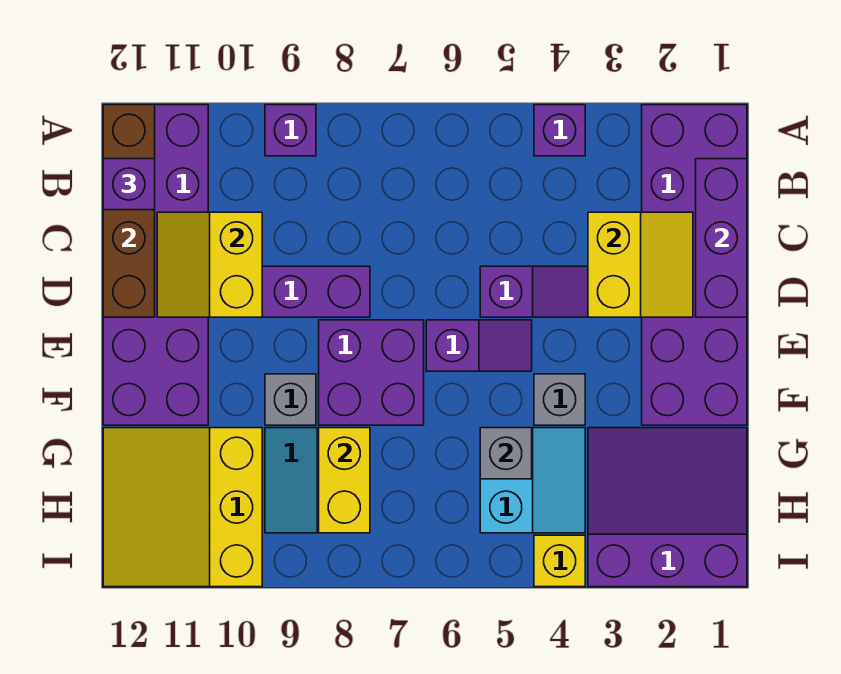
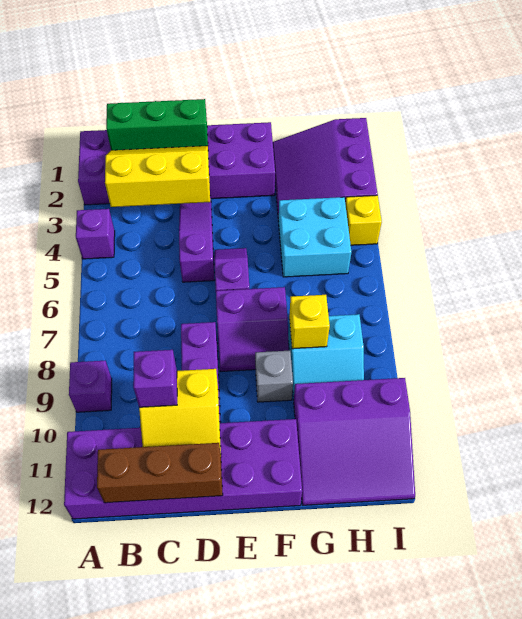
brown 1x4 brick [103,105,155,317] -> brown 1x3 brick [97,443,223,503]
purple 1x3 brick [696,159,747,317] -> green 1x3 brick [106,99,208,150]
purple 1x1 brick [103,159,155,210] -> purple 1x1 brick moved to [133,350,177,407]
yellow 2x2 slope [588,212,693,317] -> yellow 2x3 slope [105,146,210,207]
purple 2x2 brick [319,320,424,425] -> purple 2x2 slope [216,287,289,372]
grey 1x1 brick [534,374,585,425] -> none
cyan 2x2 slope [480,428,585,533] -> cyan 2x2 brick [278,197,351,277]
grey 1x1 brick [480,428,532,479] -> none
yellow 1x2 brick [319,428,370,533] -> yellow 1x1 brick [289,295,330,349]
yellow 3x3 slope [103,428,262,587] -> purple 3x3 slope [294,378,415,505]

